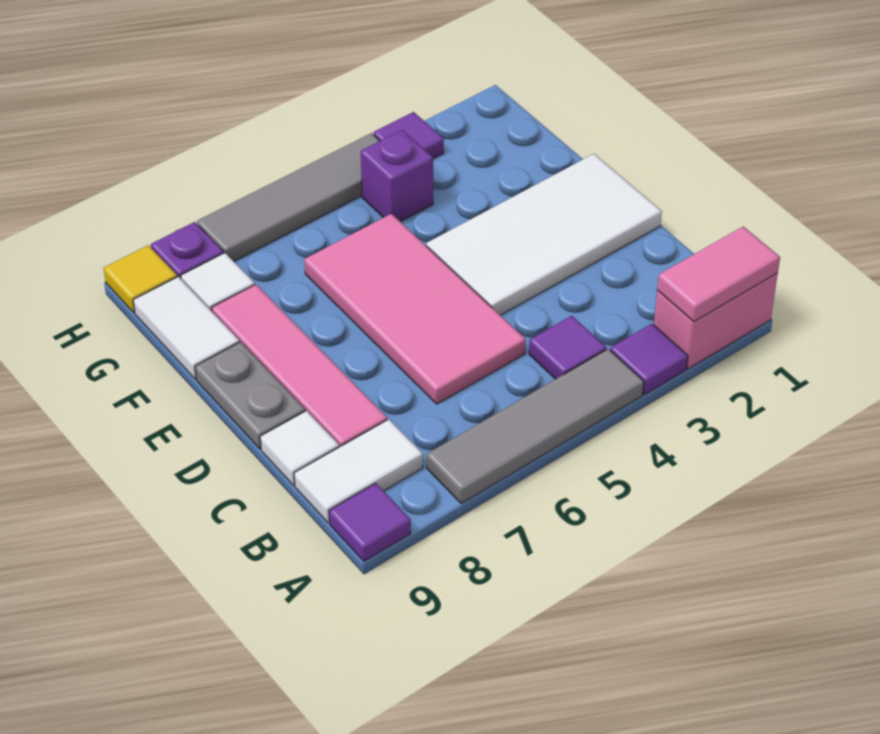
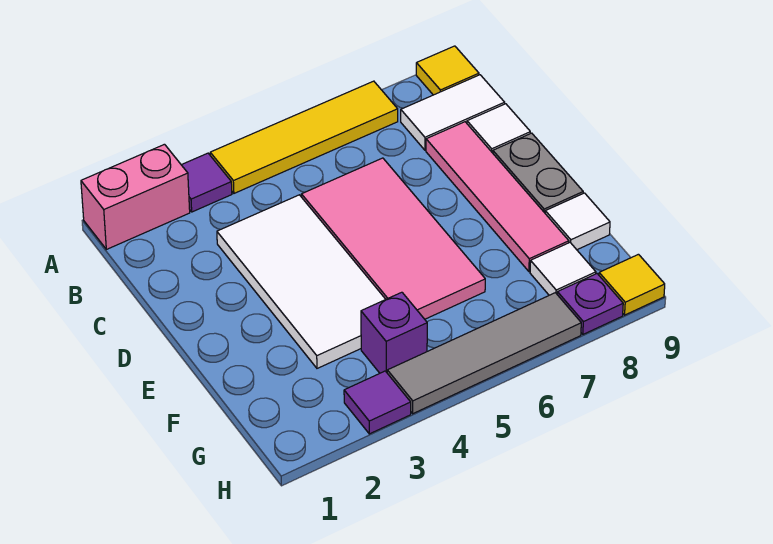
pink 1x2 tile [657,227,780,322] -> none
grey 1x4 tile [427,349,644,504] -> yellow 1x4 tile [210,81,398,193]
purple 1x1 tile [329,483,411,561] -> yellow 1x1 tile [416,46,479,95]
purple 1x1 tile [529,316,606,379] -> none
white 2x4 tile [426,154,662,315] -> white 2x4 tile turned to [217,195,386,368]
white 1x2 tile [133,277,239,379] -> white 1x1 tile [545,193,610,250]

